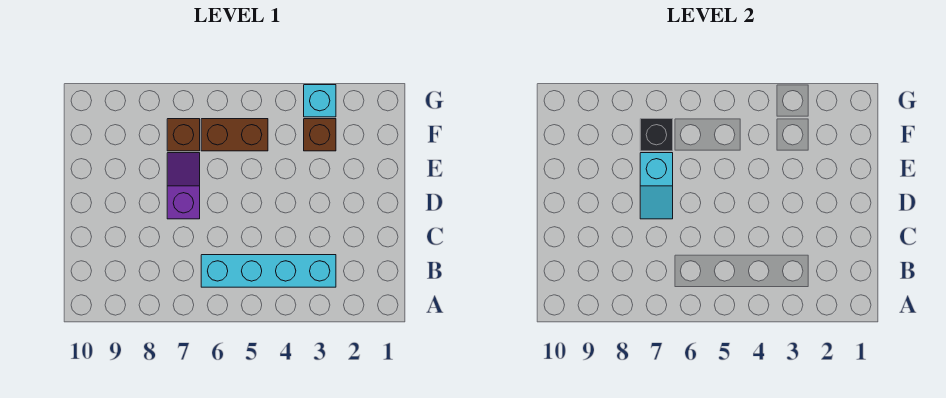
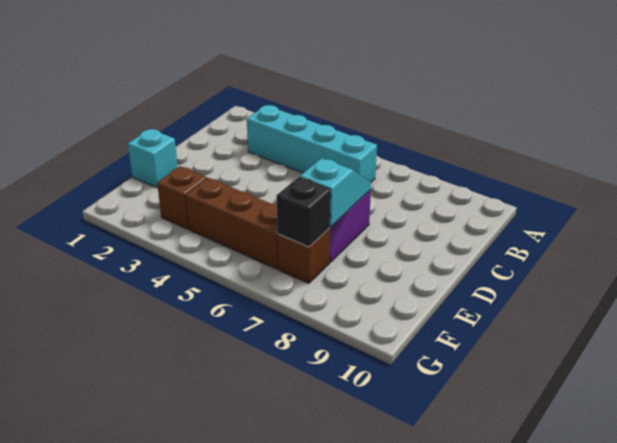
brown 1x2 brick [201,119,268,151] -> brown 1x3 brick [186,178,278,269]
cyan 1x1 brick [304,85,336,117] -> cyan 1x1 brick moved to [128,129,178,188]

